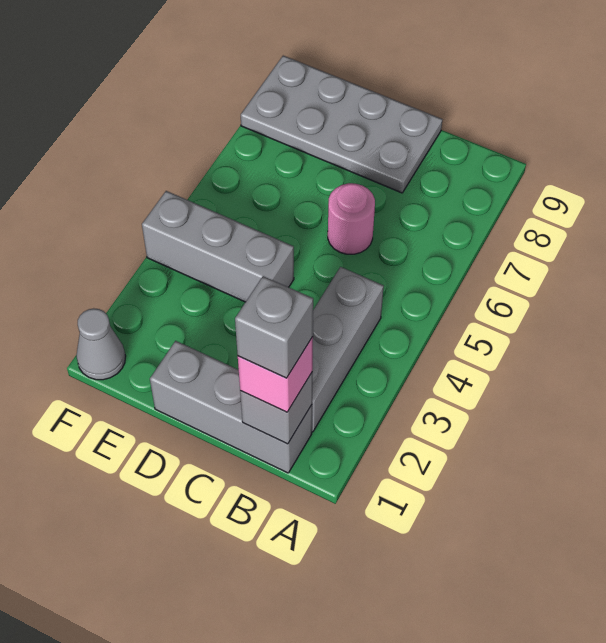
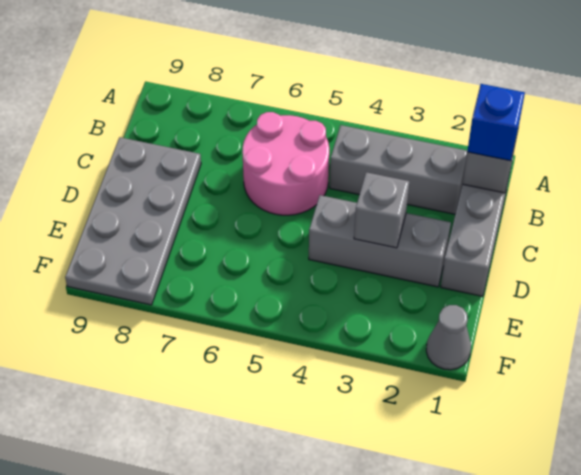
pink 1x1 brick [238,337,313,412] -> blue 1x1 brick [467,84,525,161]
grey 1x1 brick [235,276,313,378] -> grey 1x1 brick moved to [354,172,409,248]
pink 1x1 round brick [328,183,375,254] -> pink 2x2 round brick [242,112,329,215]
grey 1x3 brick [142,191,294,302] -> grey 1x3 brick turned to [309,195,451,287]

